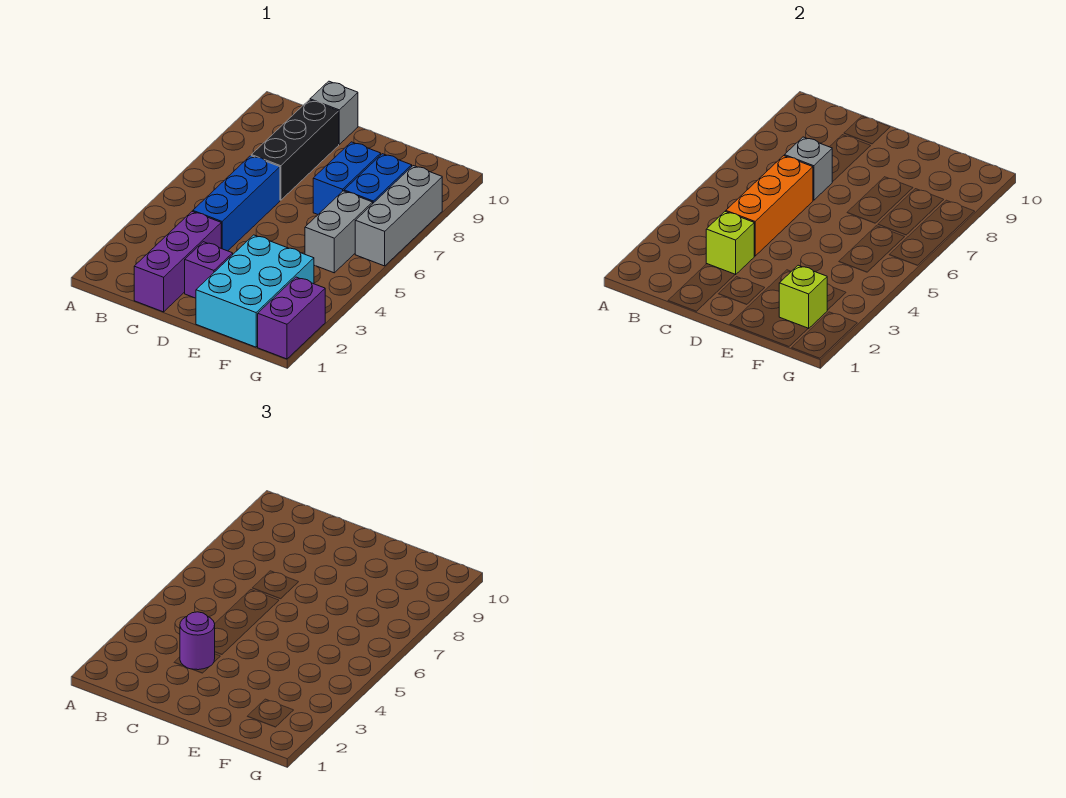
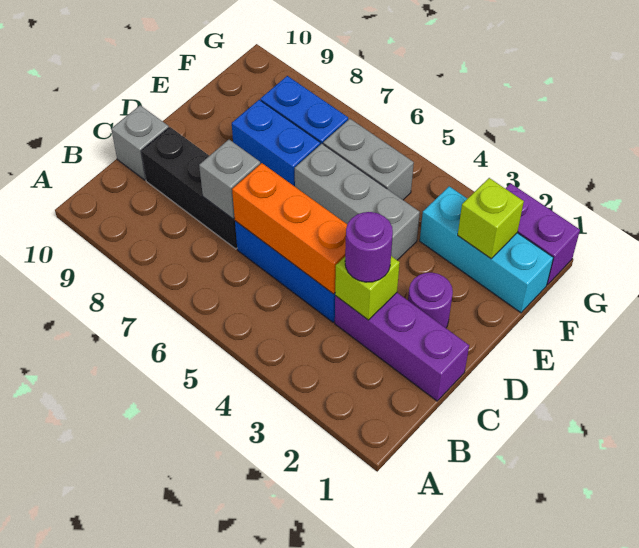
purple 1x1 brick [185,242,233,298] -> purple 1x1 round brick [408,273,453,328]
cyan 2x3 brick [196,235,314,347] -> cyan 1x3 brick [420,186,553,313]
grey 1x3 brick [355,166,442,266] -> grey 1x3 brick moved to [295,144,420,260]

